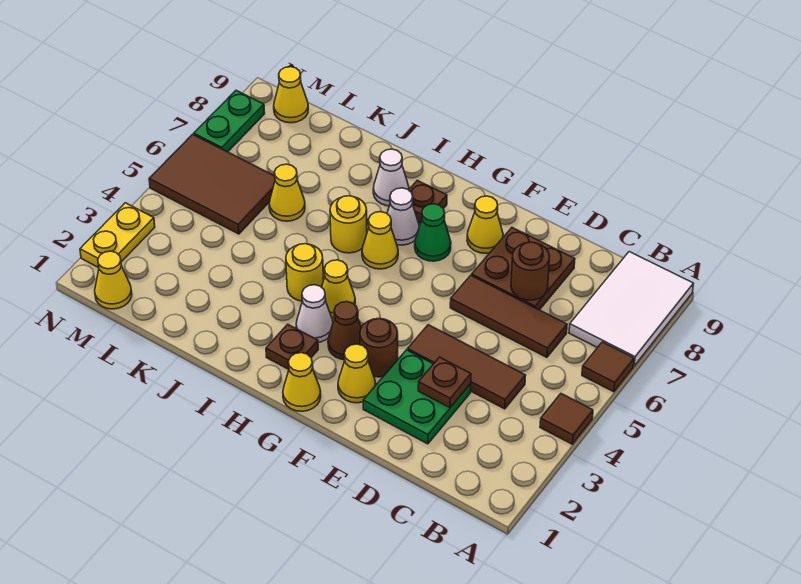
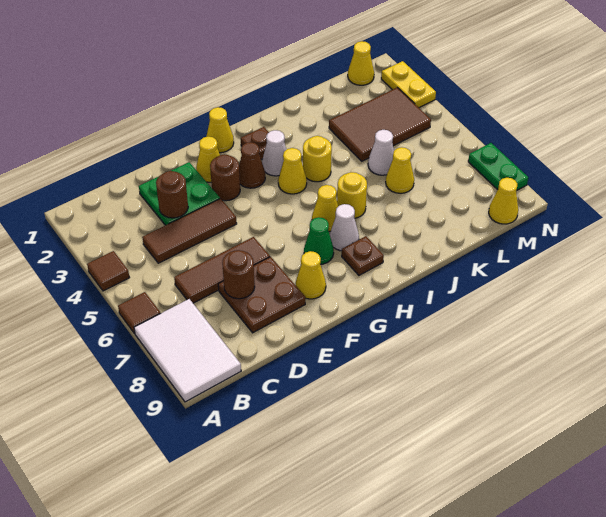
brown 1x1 plate [418,357,471,408] -> brown 1x1 round brick [156,171,188,218]
white 1x1 cone [373,149,409,206] -> white 1x1 cone moved to [368,130,394,175]
brown 2x3 tile [149,134,275,234] -> brown 2x3 tile moved to [329,88,431,161]

